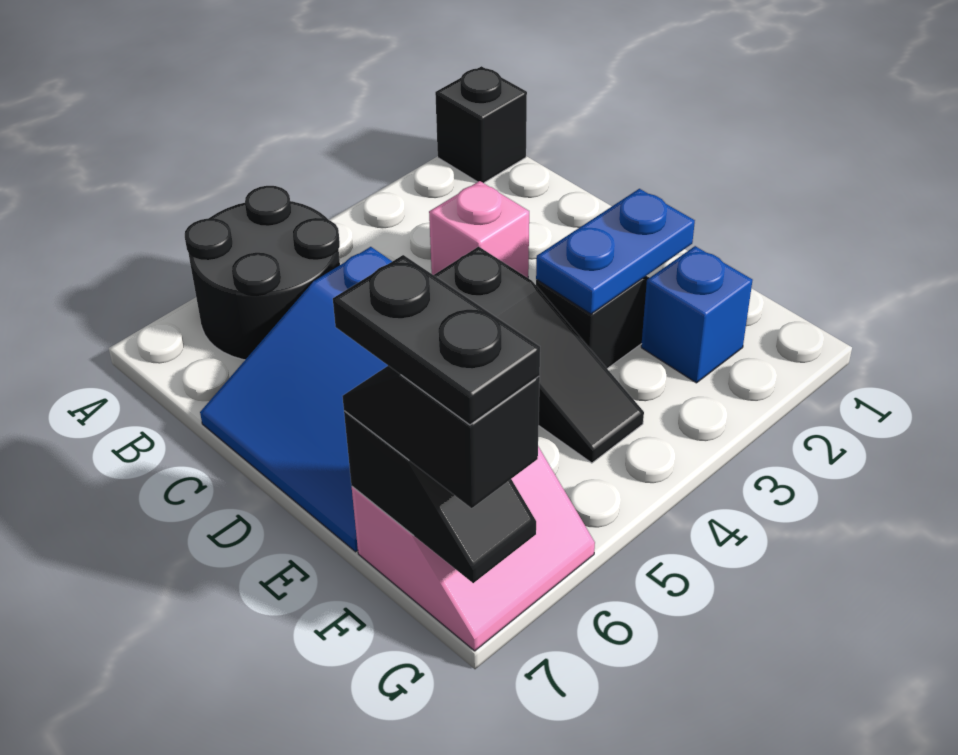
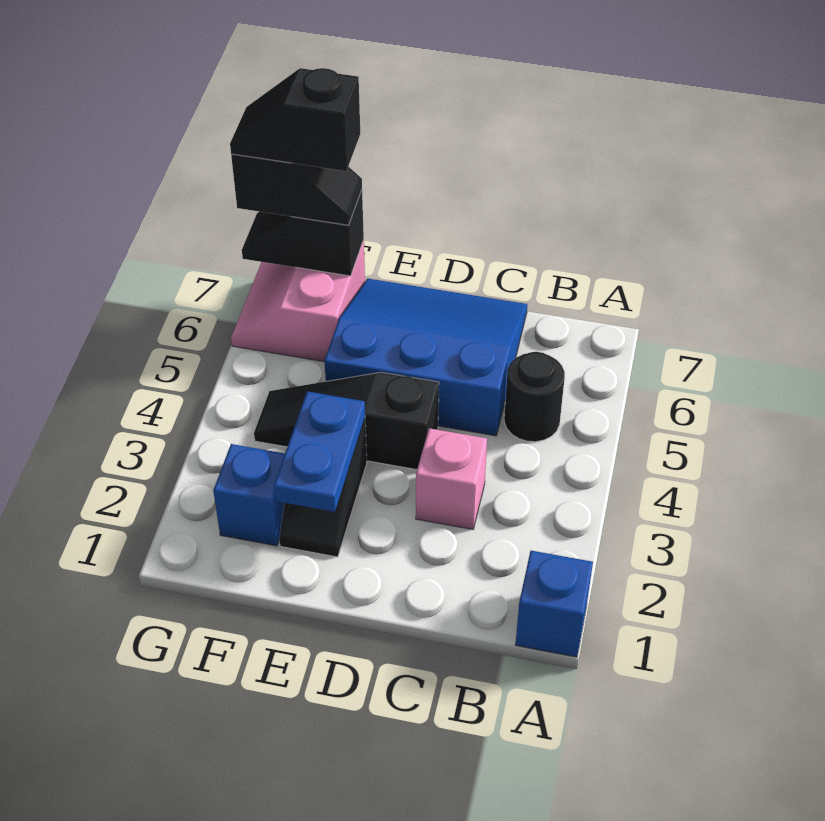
black 1x1 brick [435,66,527,183] -> blue 1x1 brick [515,551,593,657]
black 2x2 round brick [185,186,340,360] -> black 1x1 round brick [504,352,565,442]
black 1x2 plate [333,255,540,425] -> black 1x2 slope [230,68,360,171]

